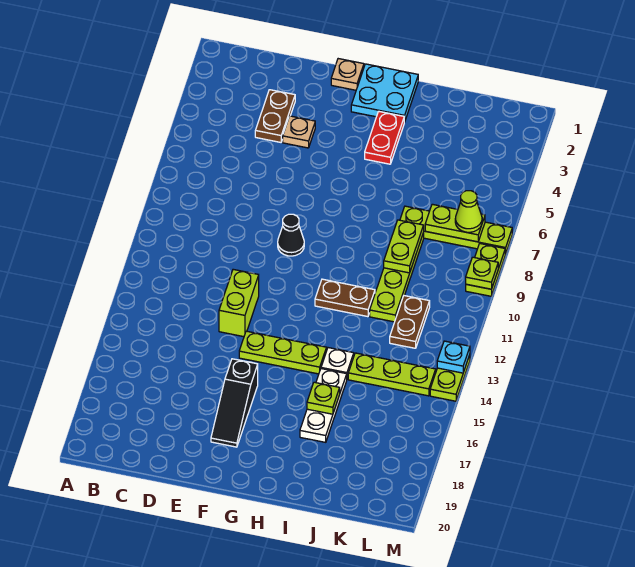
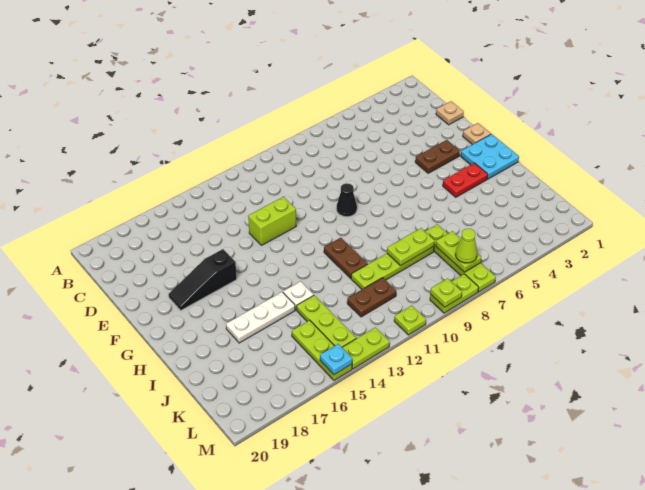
brown 1x2 plate [255,90,295,142] -> brown 1x2 plate moved to [415,140,460,173]
tan 1x1 plate [283,116,315,148] -> tan 1x1 plate moved to [436,101,464,125]
lime 1x3 plate [239,331,327,374] -> lime 1x3 plate moved to [292,320,352,380]
lime 1x1 plate [307,382,340,414] -> lime 1x1 plate moved to [394,306,426,335]
cyan 1x1 plate [437,341,470,373] -> cyan 1x1 plate moved to [320,344,352,375]

